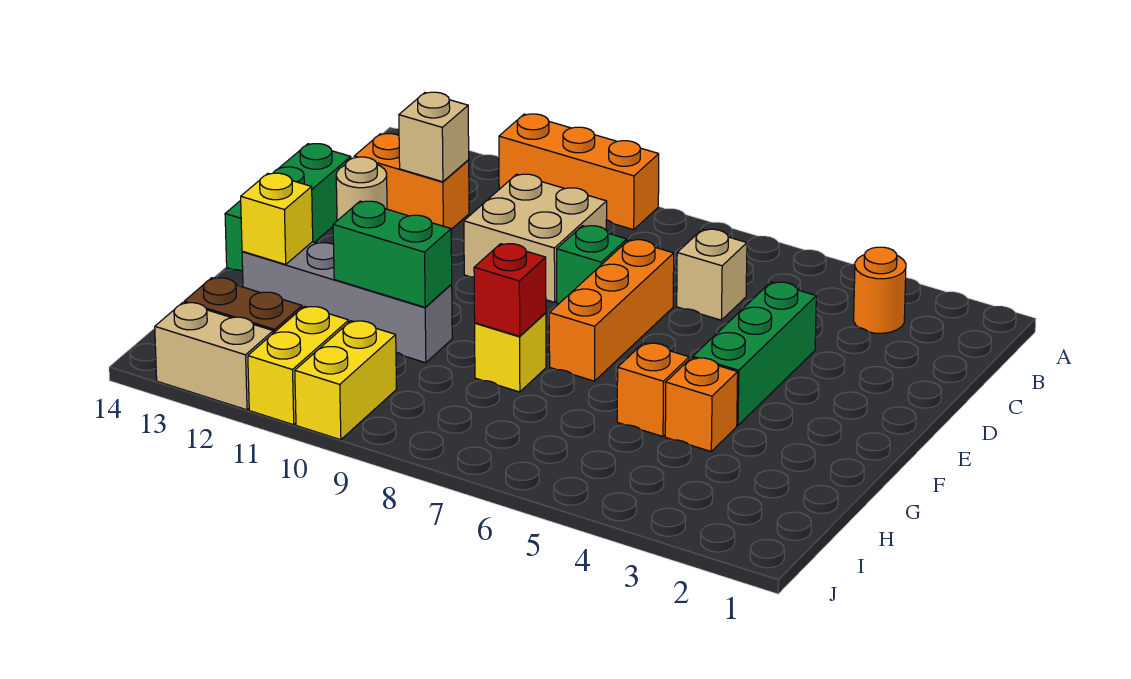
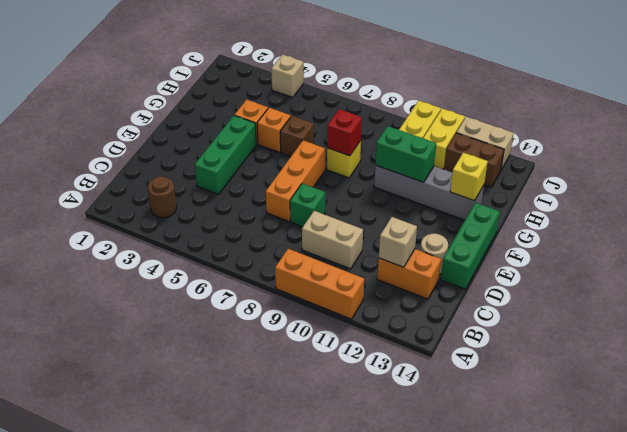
orange 1x1 round brick [854,247,906,333] -> brown 1x1 round brick [148,176,177,218]
tan 1x1 brick [677,229,747,320] -> tan 1x1 brick moved to [271,54,304,97]
tan 2x2 brick [464,174,607,302] -> tan 1x2 brick [302,211,363,269]
none -> brown 1x1 brick [280,116,314,157]

